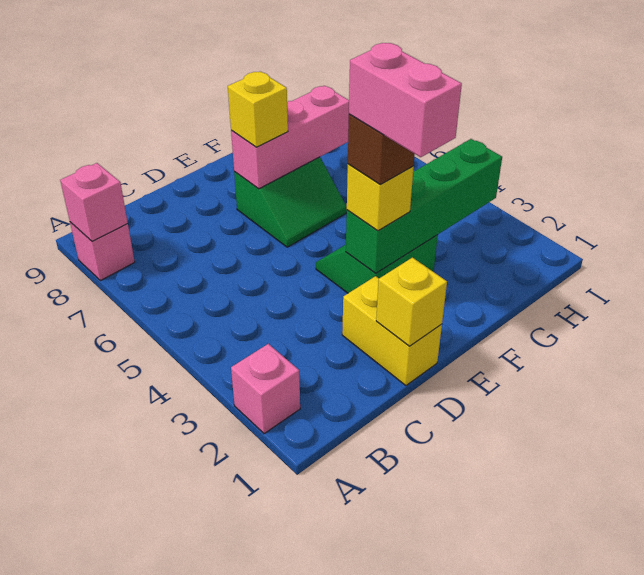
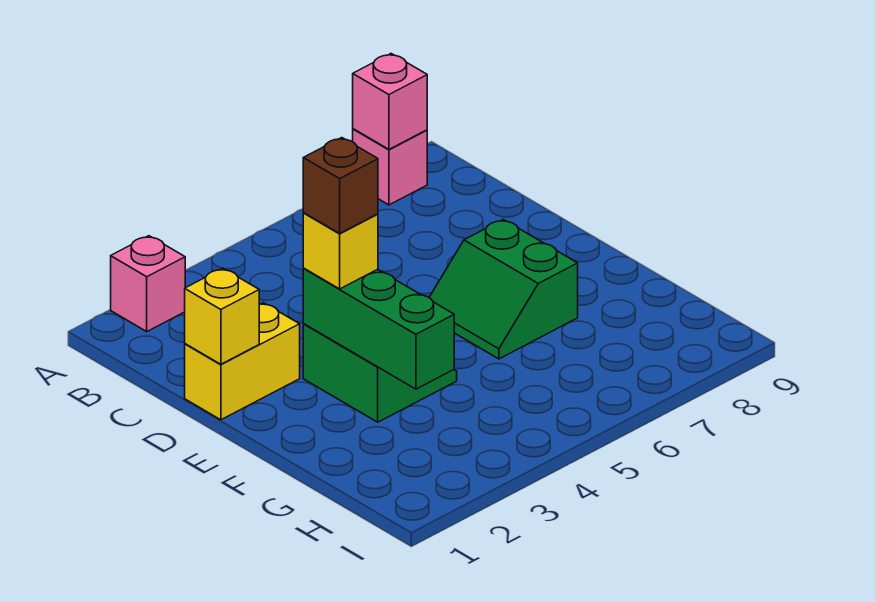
pink 1x2 brick [349,43,462,157] -> none
green 1x4 brick [345,139,502,273] -> green 1x3 brick [303,269,454,389]
pink 1x3 brick [231,86,349,189] -> none
yellow 1x1 brick [228,72,288,147] -> none

